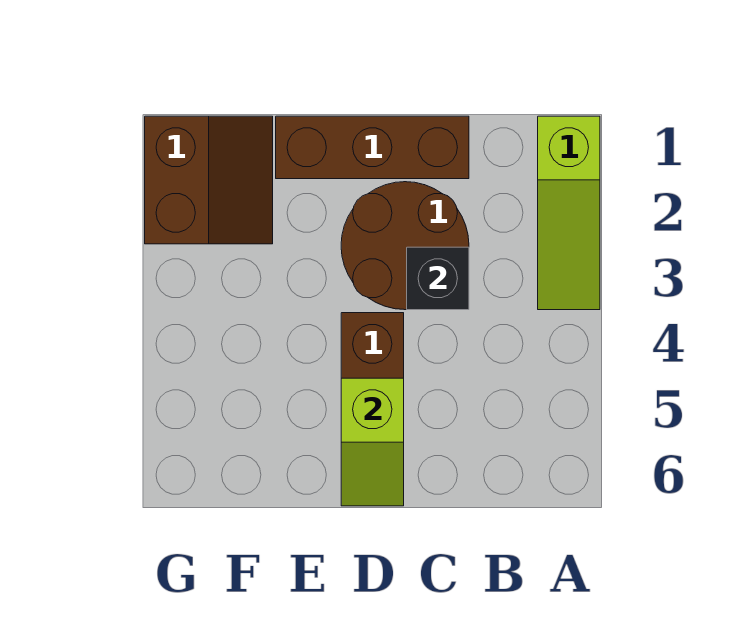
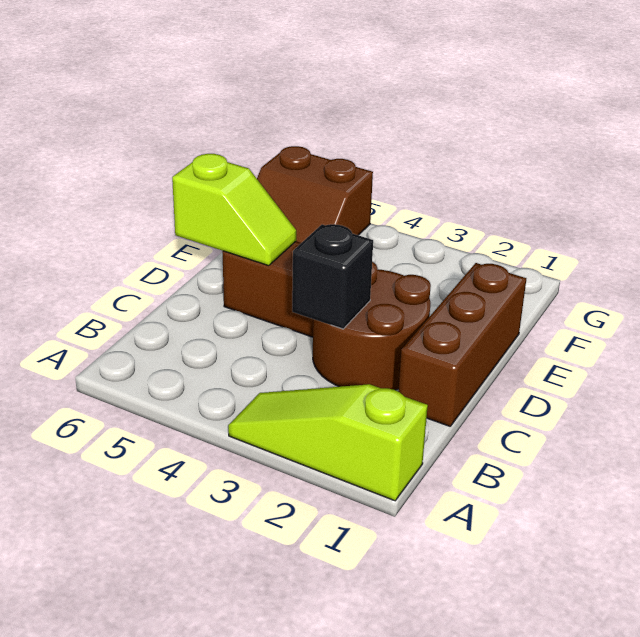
lime 1x2 slope [341,378,404,506] -> lime 1x2 slope turned to [172,154,296,266]
brown 2x2 slope [145,116,273,244] -> brown 2x2 slope moved to [257,146,373,243]

